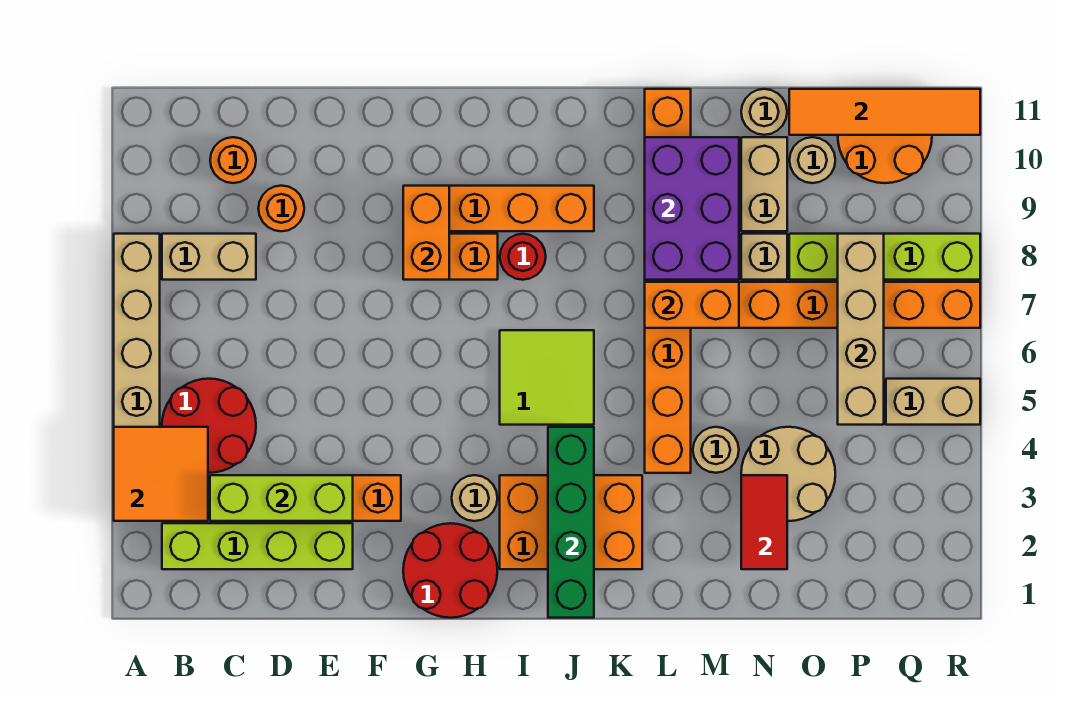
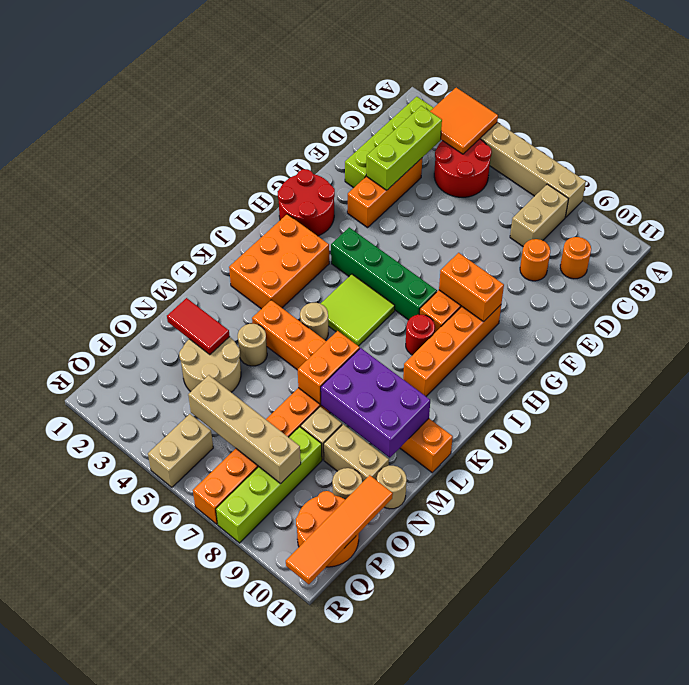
tan 1x1 round brick [452,475,497,521] -> tan 1x1 round brick moved to [300,303,328,340]
green 1x4 brick [548,427,594,618] -> green 1x4 brick moved to [331,227,437,320]

